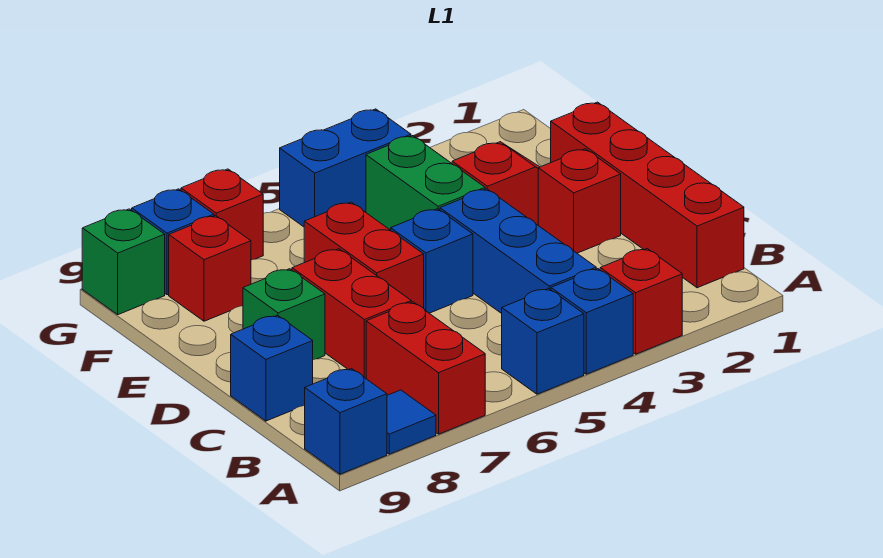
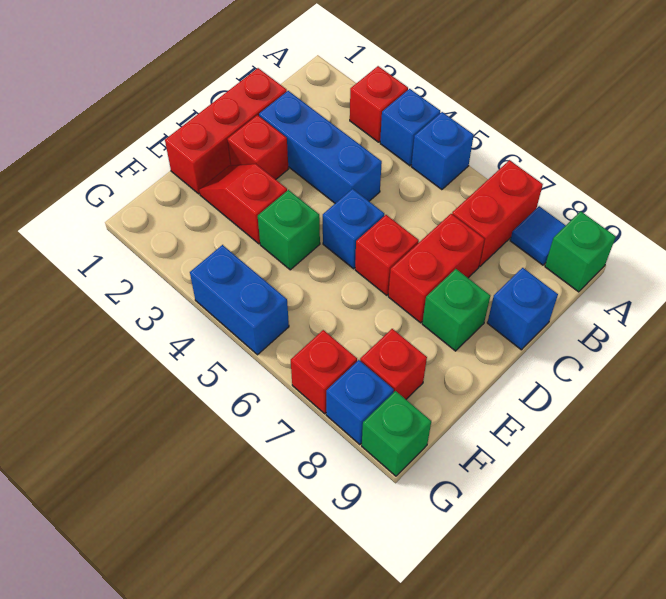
blue 1x1 brick [305,369,387,474] -> green 1x1 brick [545,211,616,292]
red 1x4 brick [551,102,744,288] -> red 1x3 brick [165,68,287,194]
blue 1x3 brick [440,189,596,314] -> blue 1x3 brick turned to [259,91,382,203]
red 1x2 brick [304,202,424,308] -> red 1x1 brick [355,215,419,295]
green 1x2 brick [366,136,485,230] -> green 1x1 brick [258,190,320,270]

